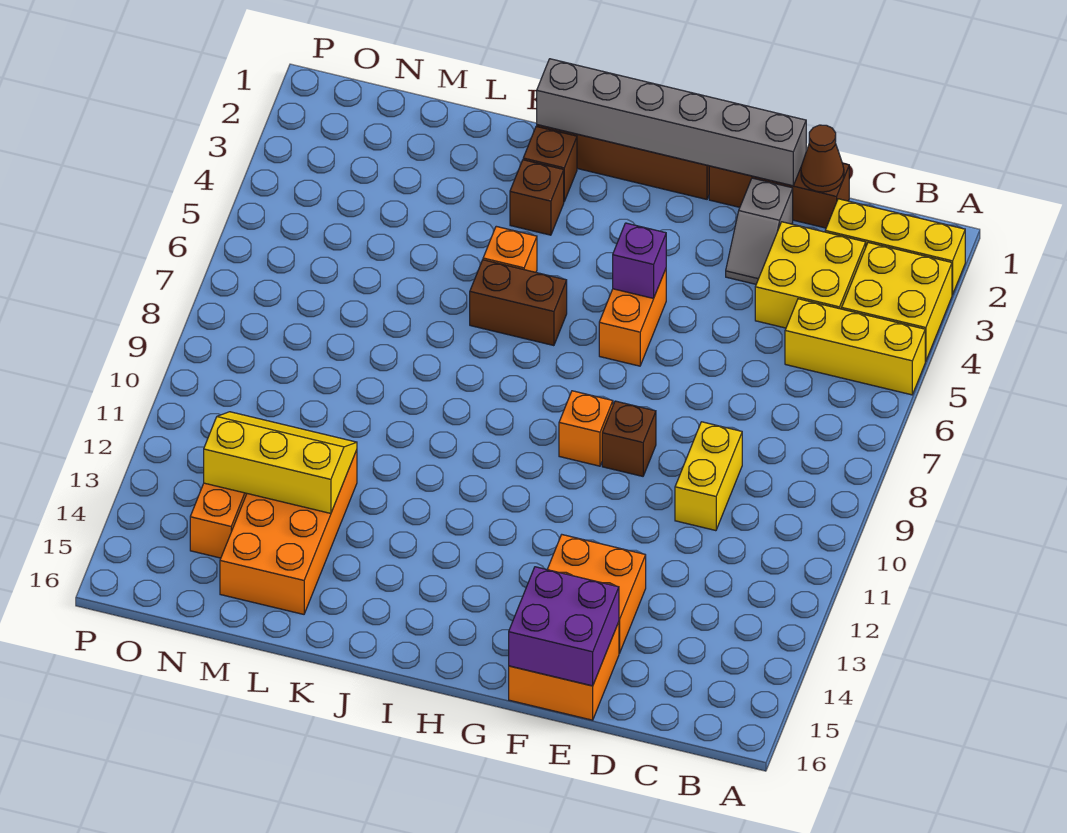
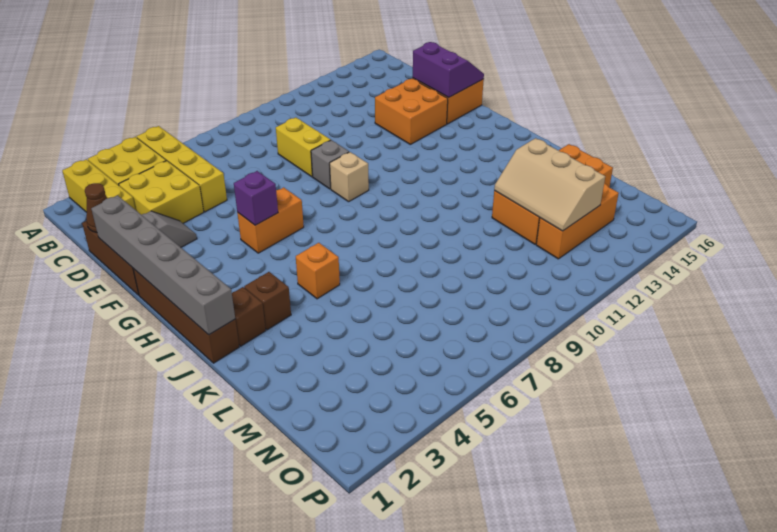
yellow 1x3 brick [785,299,925,395] -> yellow 1x4 brick [137,126,227,212]
yellow 1x2 brick [675,422,742,531] -> yellow 1x2 brick turned to [276,117,330,177]
purple 2x2 brick [509,567,619,686] -> purple 2x2 slope [413,42,484,98]
brown 1x1 brick [602,401,656,476] -> grey 1x1 brick [311,140,349,189]
orange 1x1 brick [559,391,613,466] -> tan 1x1 brick [330,152,369,202]
brown 1x2 brick [470,260,567,346] -> none
yellow 2x3 slope [204,412,357,513] -> tan 2x3 slope [494,138,605,231]

